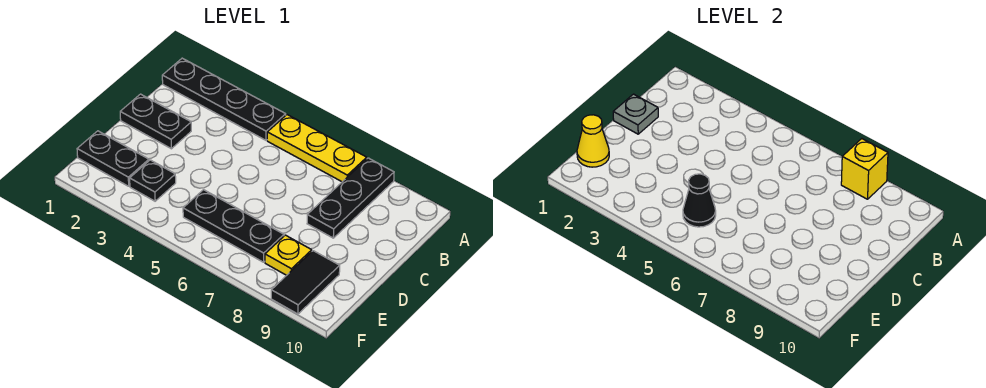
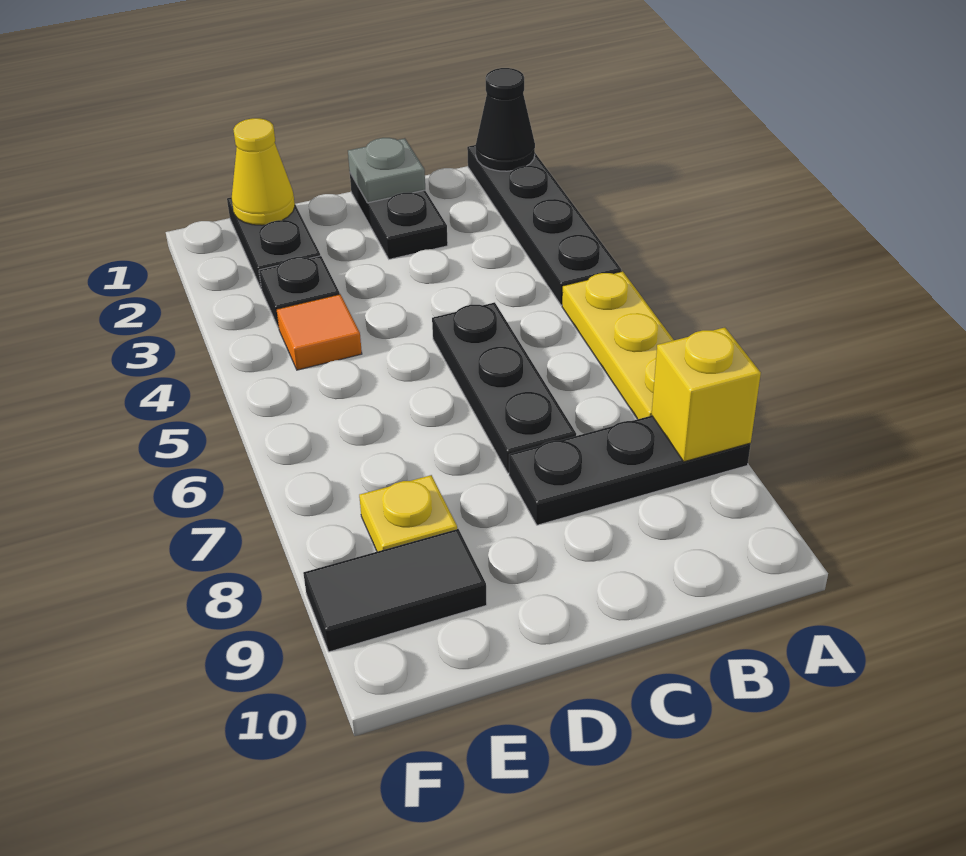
none -> orange 1x1 tile [276,294,362,370]
black 1x3 plate [183,190,284,262] -> black 1x3 plate moved to [432,302,576,473]
black 1x1 cone [683,174,716,227] -> black 1x1 cone moved to [476,68,535,171]

